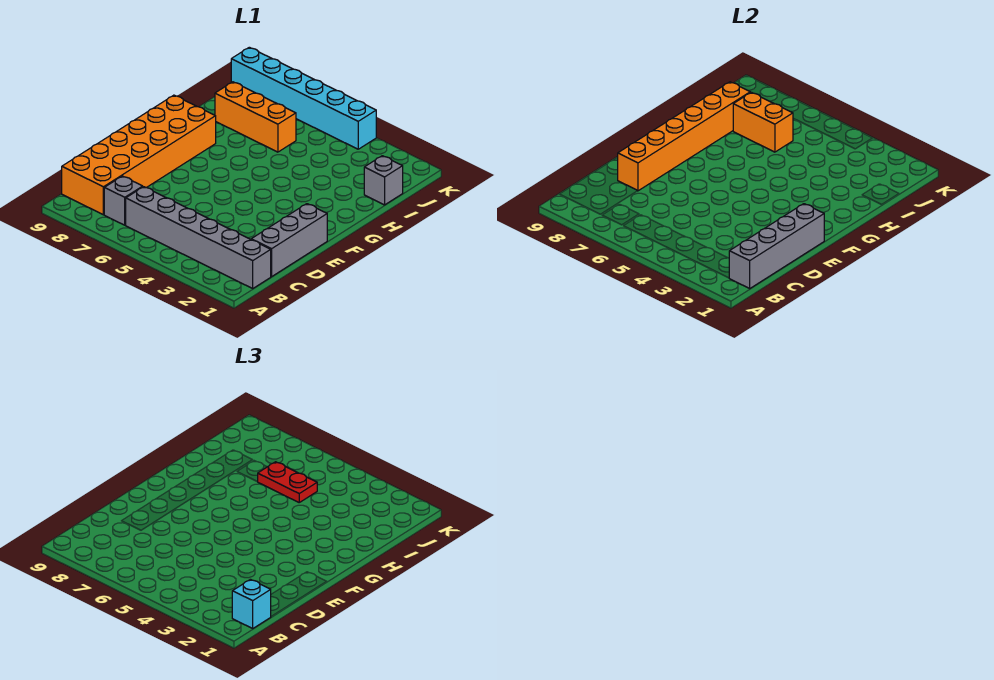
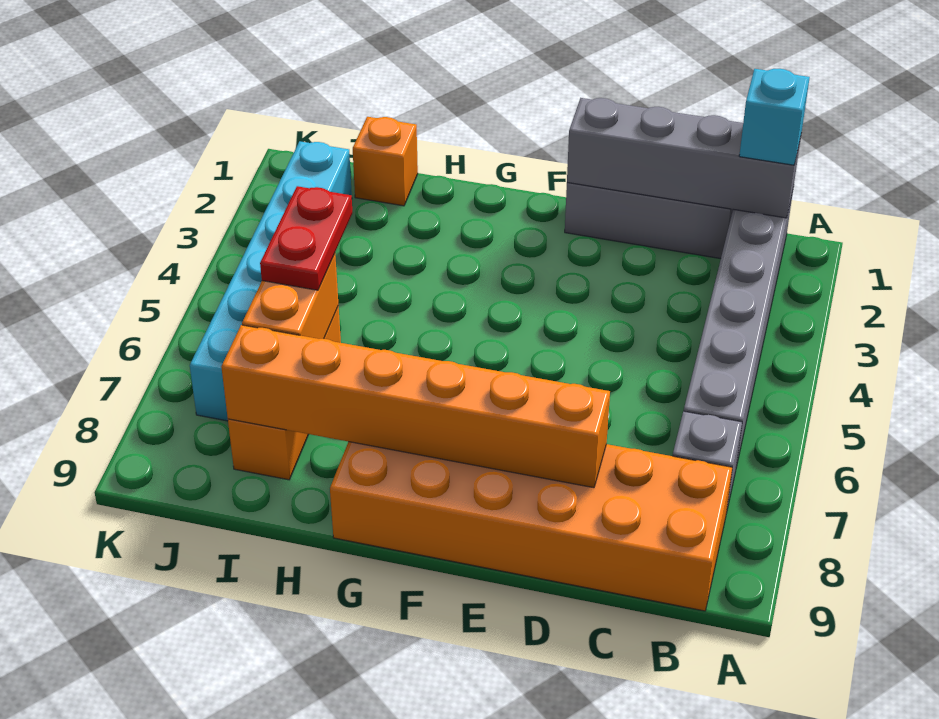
grey 1x1 brick [364,156,403,205] -> orange 1x1 brick [353,117,418,206]
cyan 1x6 brick [231,47,376,149] -> cyan 1x6 brick moved to [190,141,352,421]

